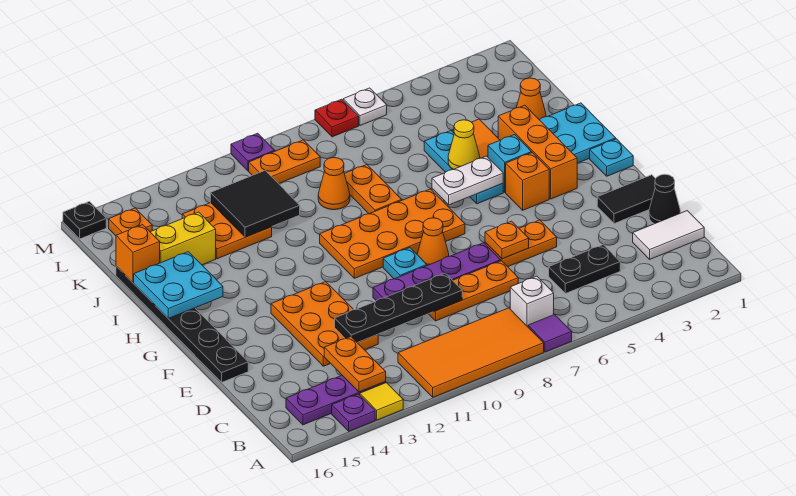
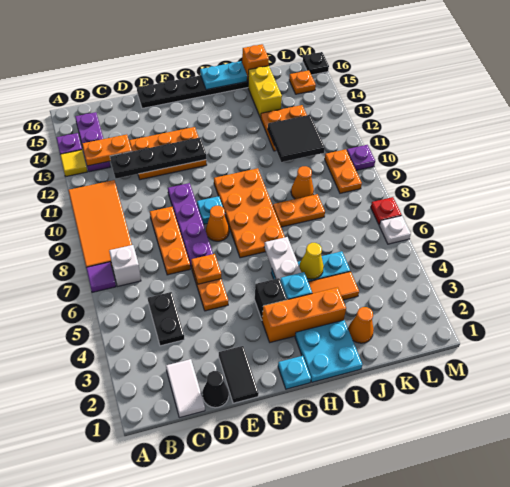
black 1x4 plate [335,273,462,343] -> black 1x4 plate turned to [110,137,206,178]
orange 1x1 brick [506,153,549,210] -> black 1x1 brick [255,278,287,319]
cyan 2x2 plate [134,252,223,318] -> cyan 1x2 plate [200,61,247,90]

